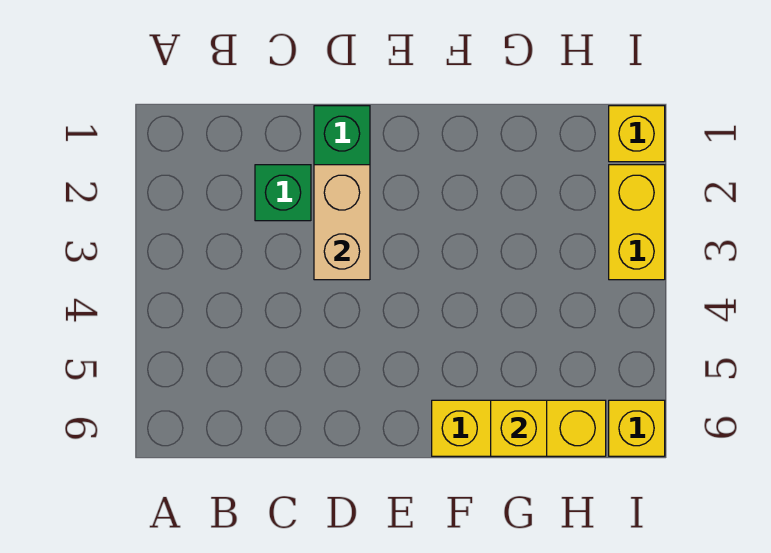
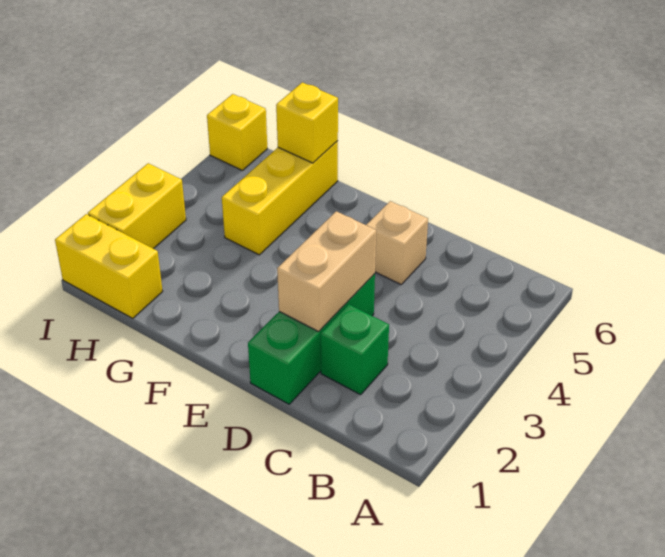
none -> tan 1x1 brick [366,201,428,284]
yellow 1x3 brick [432,400,606,456] -> yellow 1x3 brick turned to [222,141,338,255]
yellow 1x1 brick [609,106,665,162] -> yellow 1x2 brick [55,214,163,318]

